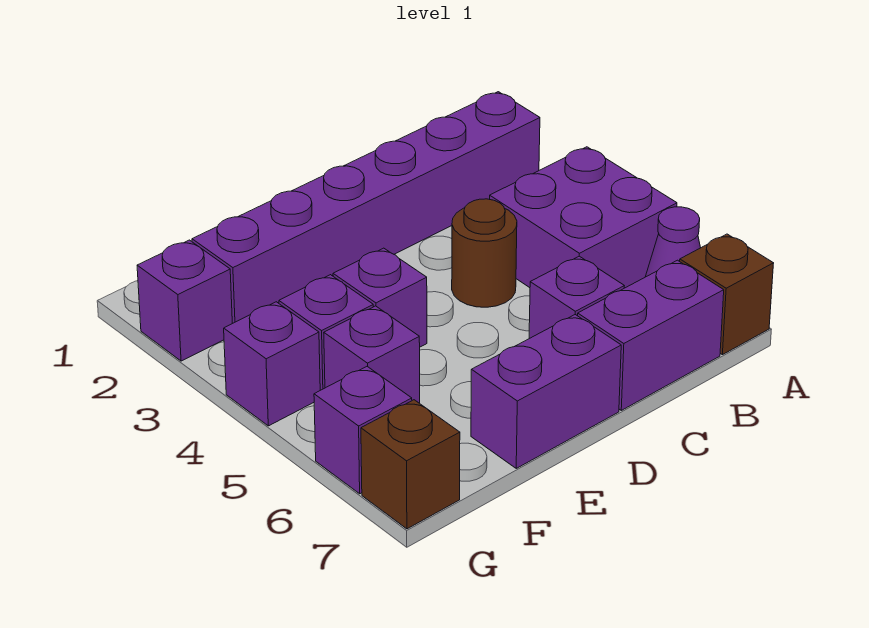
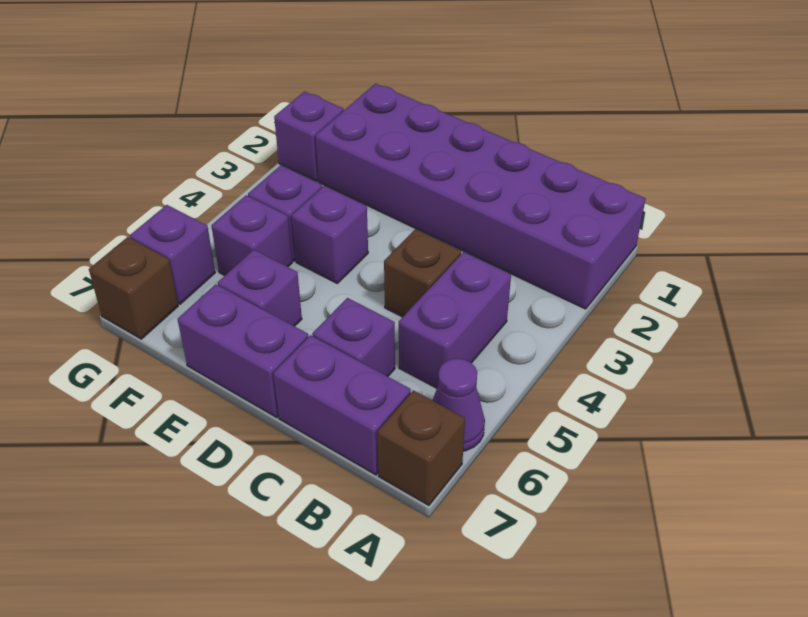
purple 1x6 brick [192,92,540,323] -> purple 2x6 brick [316,84,646,309]
purple 2x2 brick [490,147,677,288] -> purple 1x2 brick [399,252,511,388]
brown 1x1 round brick [452,199,517,307] -> brown 1x1 brick [384,229,461,317]
purple 1x1 brick [224,302,320,426] -> purple 1x1 brick moved to [218,250,302,326]

